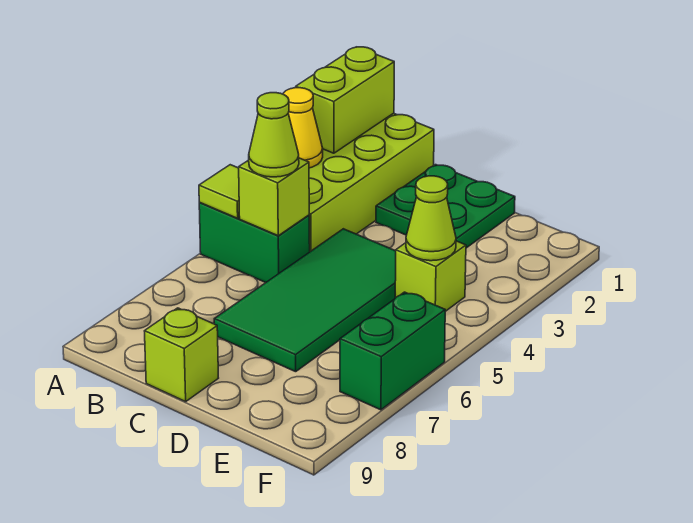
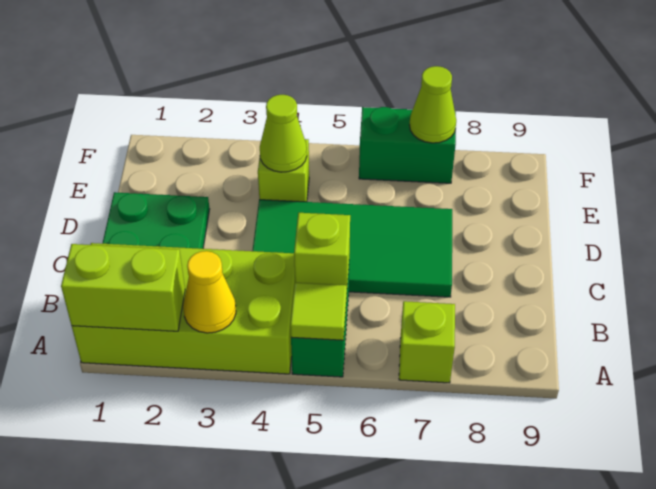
lime 1x1 cone [249,93,299,177] -> lime 1x1 cone moved to [410,66,456,143]
lime 1x1 brick [145,308,218,402] -> lime 1x1 brick moved to [399,301,455,383]

